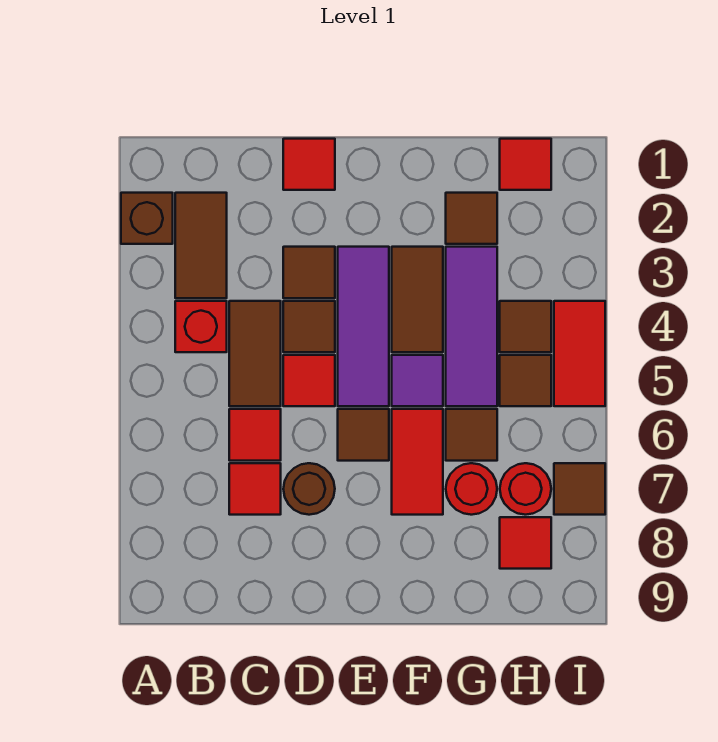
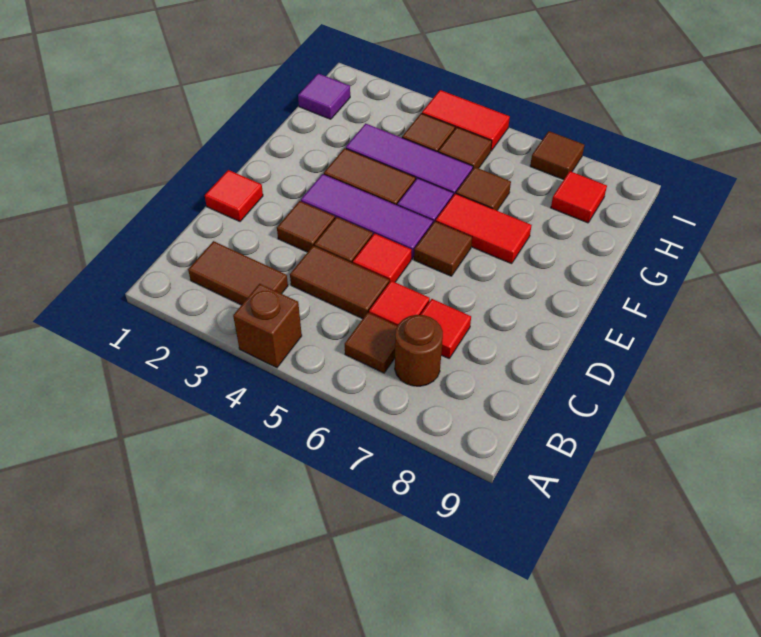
brown 1x1 brick [121,193,173,244] -> brown 1x1 brick moved to [233,284,302,368]
red 1x1 brick [175,301,227,352] -> none
brown 1x1 round brick [283,463,335,515] -> brown 1x1 round brick moved to [395,315,443,386]
brown 1x1 tile [446,193,497,244] -> brown 1x1 tile moved to [345,313,397,373]
red 1x1 round brick [446,463,497,515] -> none
red 1x1 tile [500,139,551,190] -> purple 1x1 tile [298,73,350,119]
red 1x1 round brick [500,463,551,515] -> none

